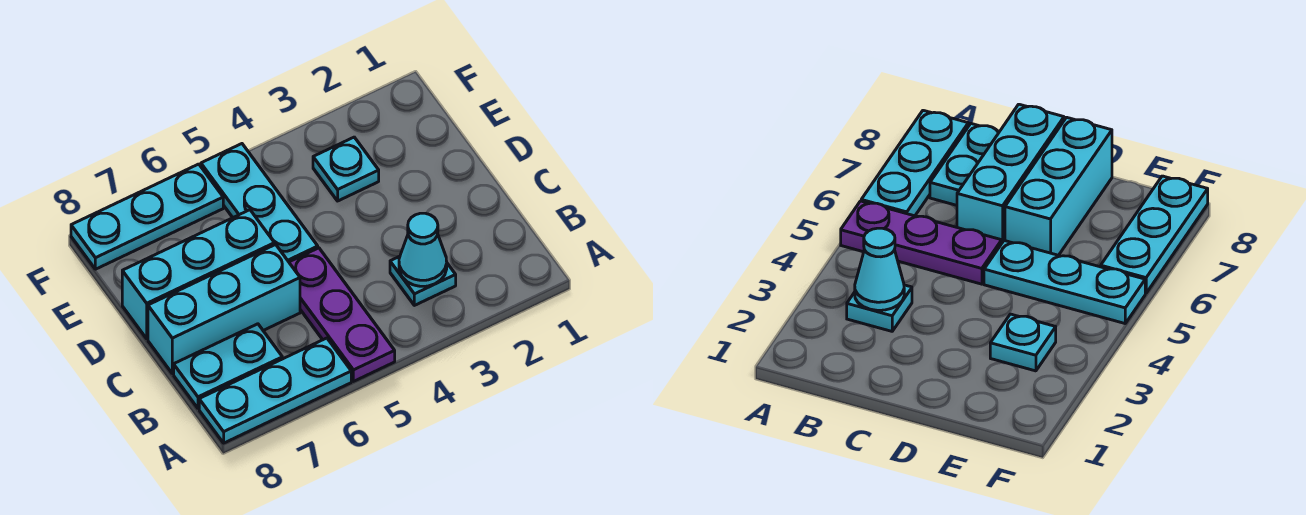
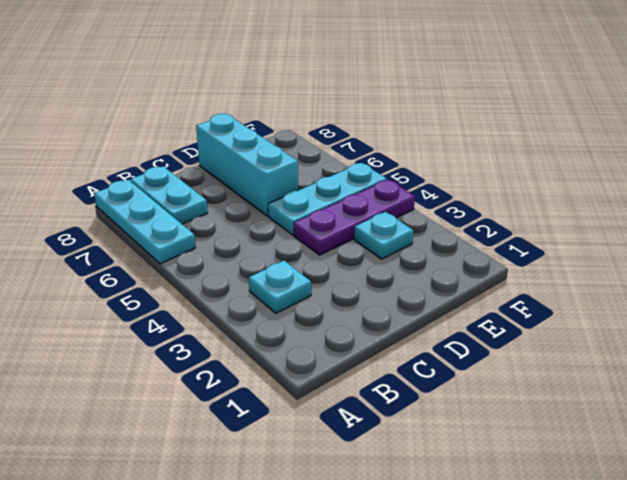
purple 1x3 plate [289,248,395,381] -> purple 1x3 plate moved to [294,180,415,255]
cyan 1x1 cone [399,213,447,286] -> none
cyan 1x3 brick [148,245,300,374] -> none
cyan 1x3 plate [71,164,223,269] -> none

